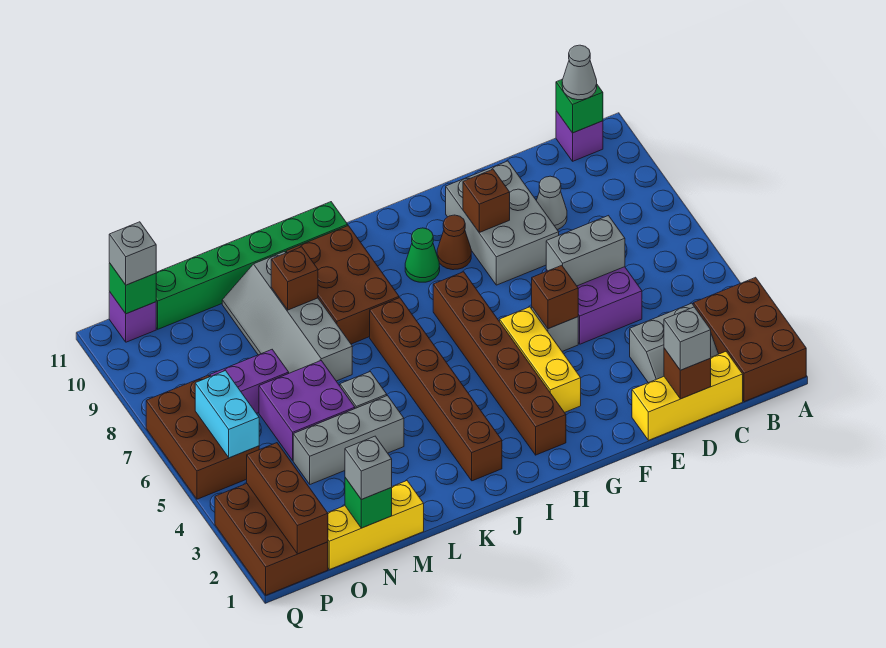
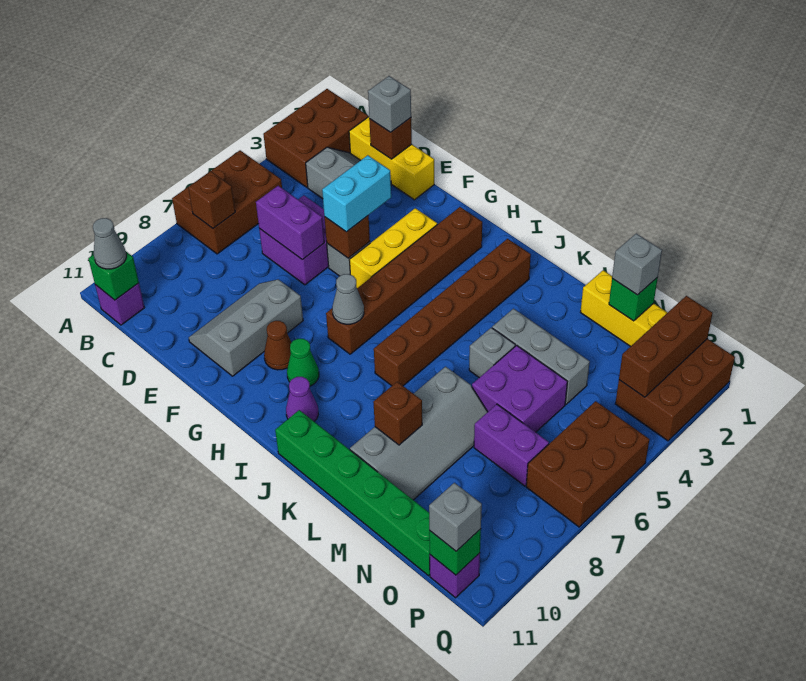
grey 1x2 brick [546,216,625,286] -> purple 1x2 brick [256,186,324,260]
grey 1x1 cone [536,176,567,230] -> grey 1x1 cone moved to [332,274,364,324]
grey 2x3 brick [446,161,559,285] -> grey 2x3 slope [189,279,303,376]
brown 1x1 brick [463,170,510,232] -> brown 1x1 brick moved to [188,171,235,228]
none -> purple 1x1 cone [286,377,318,421]
brown 2x3 brick [286,226,399,344] -> brown 2x3 brick moved to [172,150,282,254]
cyan 1x2 brick [195,371,259,458] -> cyan 1x2 brick moved to [322,155,391,232]

